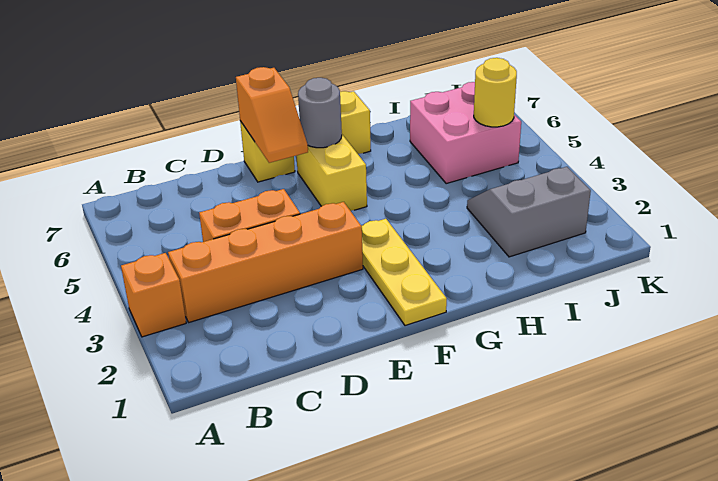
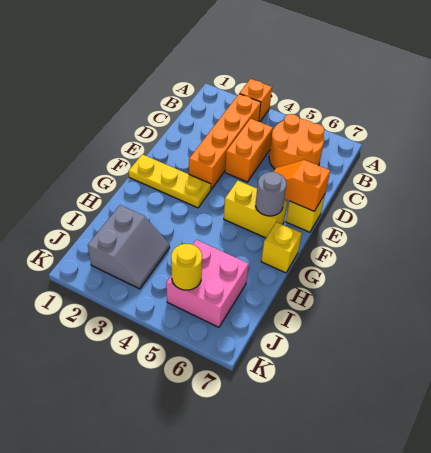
none -> orange 2x2 round brick [269,114,324,169]

